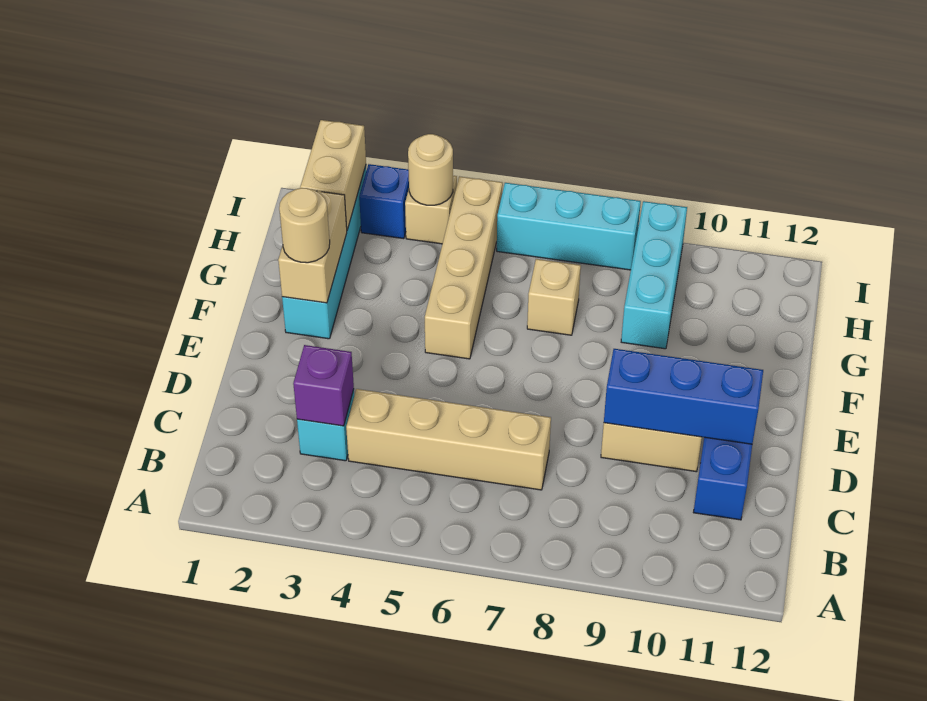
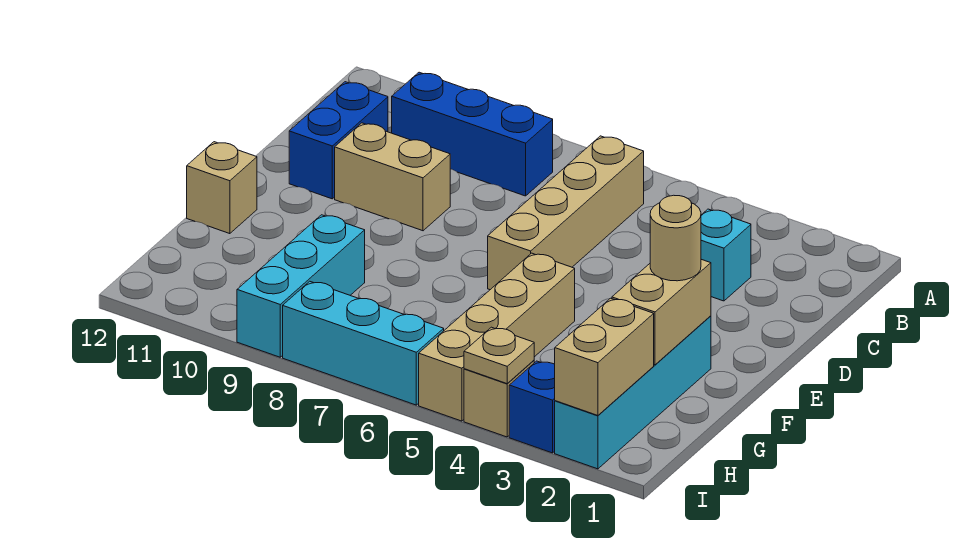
purple 1x1 brick [293,345,354,426] -> none
tan 1x4 brick [346,389,551,490] -> tan 1x4 brick turned to [488,136,644,290]
blue 1x3 brick [604,349,763,444] -> blue 1x3 brick moved to [392,72,553,196]
tan 1x1 brick [527,259,581,335] -> tan 1x1 brick moved to [187,142,257,234]
tan 1x1 round brick [408,134,453,205] -> tan 1x1 plate [464,327,534,384]

